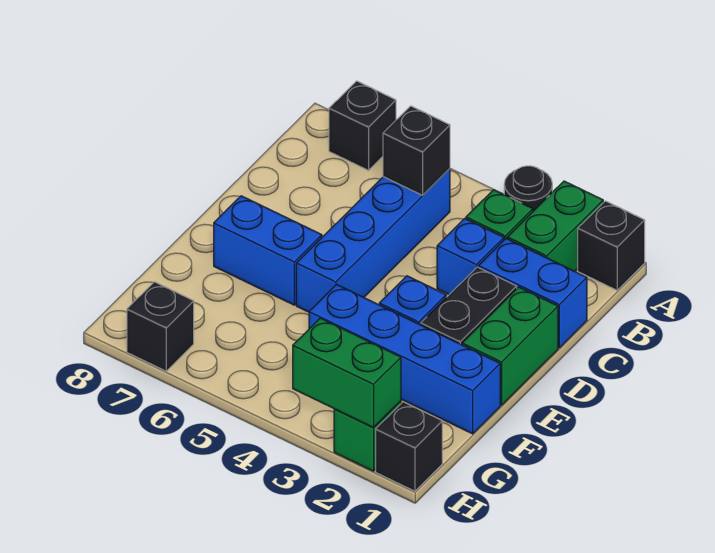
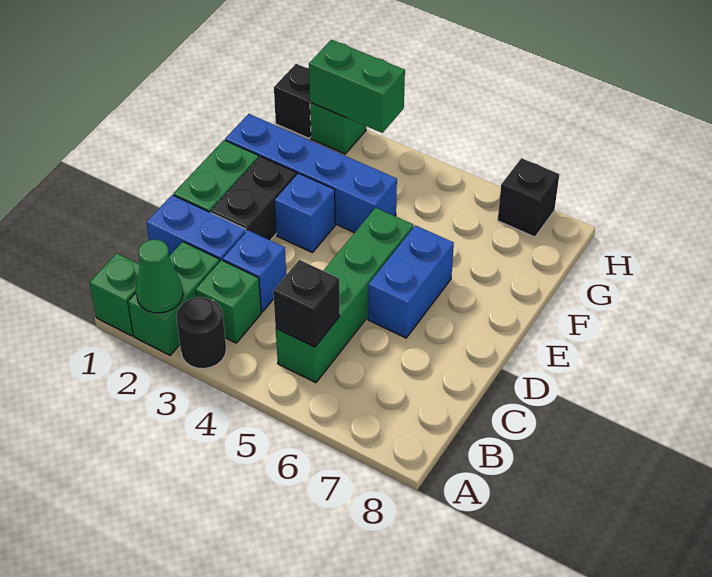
black 1x1 brick [578,201,645,290] -> green 1x1 brick [89,253,140,336]
none -> green 1x1 cone [136,239,183,313]
black 1x1 brick [329,81,396,170] -> none
blue 1x4 brick [296,169,450,312] -> green 1x4 brick [276,208,413,383]
blue 1x2 brick [214,196,322,305] -> blue 1x2 brick turned to [368,225,454,338]

